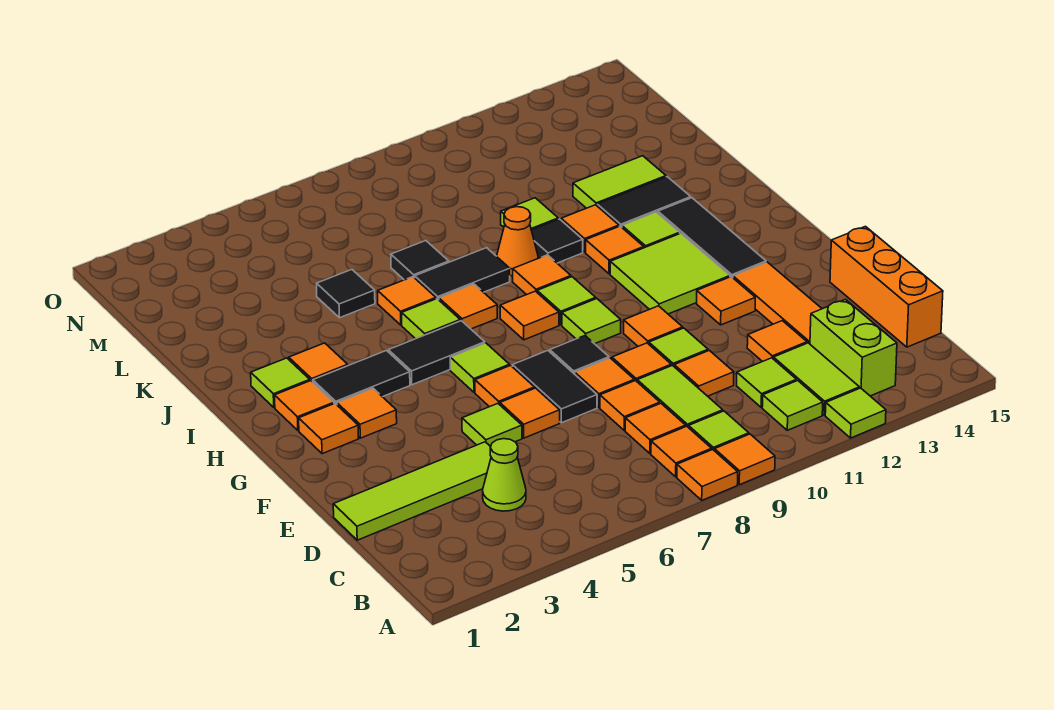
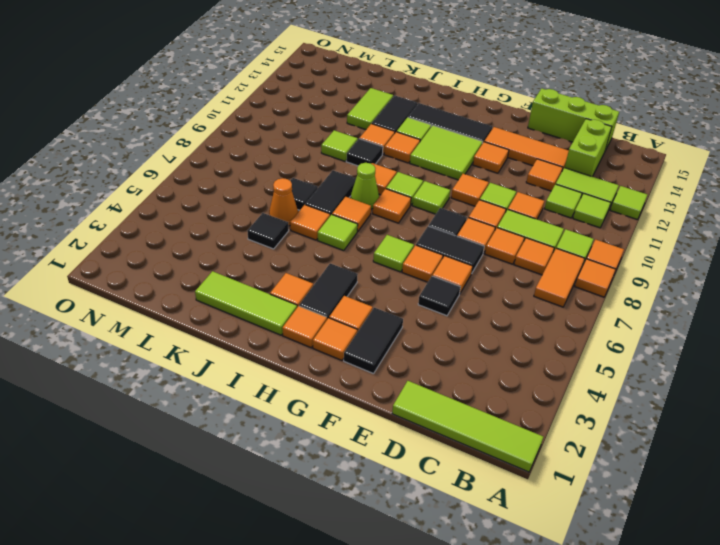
orange 1x1 tile [651,426,712,477] -> orange 1x2 tile [534,248,585,307]
lime 1x2 brick [810,299,897,396] -> lime 1x2 brick turned to [565,119,612,176]
lime 1x1 cone [483,439,526,511] -> lime 1x1 cone moved to [351,163,379,209]
orange 1x3 brick [830,226,943,347] -> lime 1x3 brick [528,88,619,150]
lime 1x4 tile [333,442,491,540] -> lime 1x4 tile turned to [392,381,543,472]
lime 1x1 tile [462,404,522,447] -> black 1x1 tile [418,276,460,316]
black 1x2 tile [388,321,485,385] -> black 1x2 tile moved to [344,308,403,374]
lime 1x1 tile [251,358,310,407] -> lime 1x3 tile [195,271,297,335]
orange 1x1 cone [497,207,538,276] -> orange 1x1 cone moved to [269,178,298,226]

